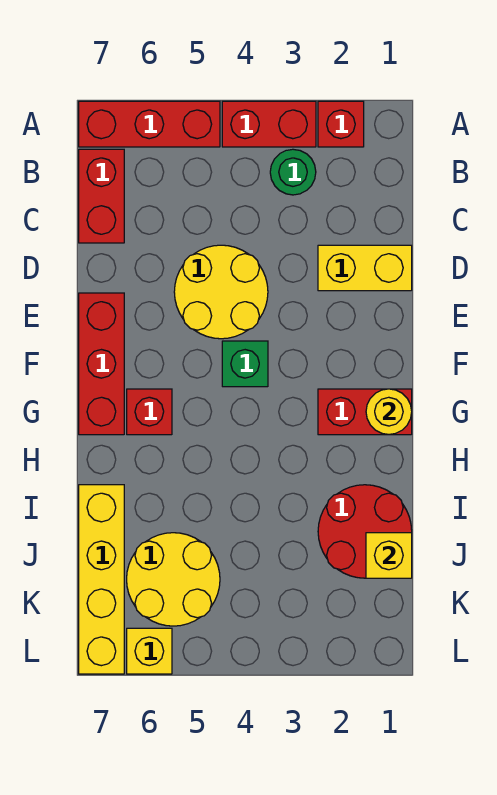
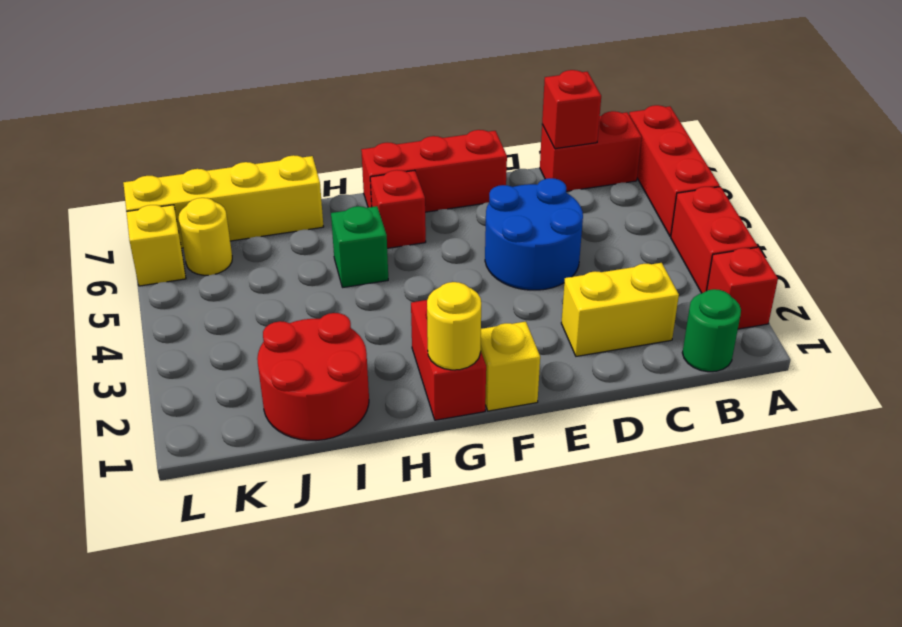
green 1x1 round brick [270,149,316,195] -> green 1x1 round brick moved to [682,289,741,372]
none -> red 1x1 brick [542,70,601,149]
yellow 1x2 brick [318,245,412,291] -> yellow 1x2 brick turned to [561,263,679,356]
yellow 2x2 round brick [174,245,268,339] -> blue 2x2 round brick [485,178,583,290]
green 1x1 brick [222,341,268,387] -> green 1x1 brick moved to [331,206,388,287]
yellow 1x1 brick [366,533,412,578] -> yellow 1x1 brick moved to [481,322,540,411]
yellow 2x2 round brick [127,533,220,626] -> yellow 1x1 round brick [179,198,232,275]

